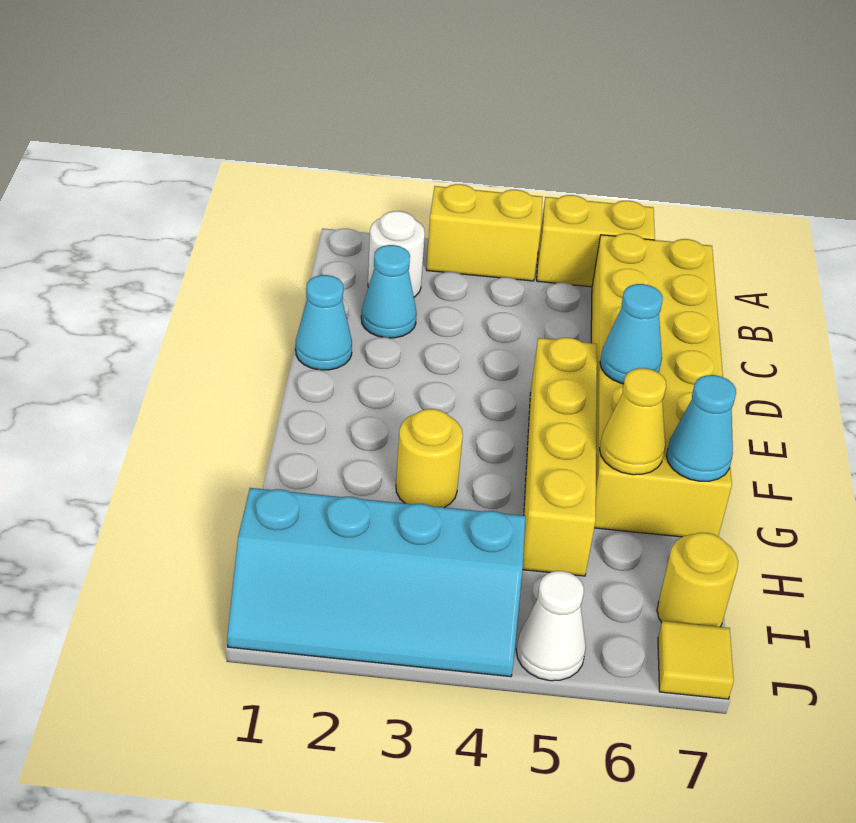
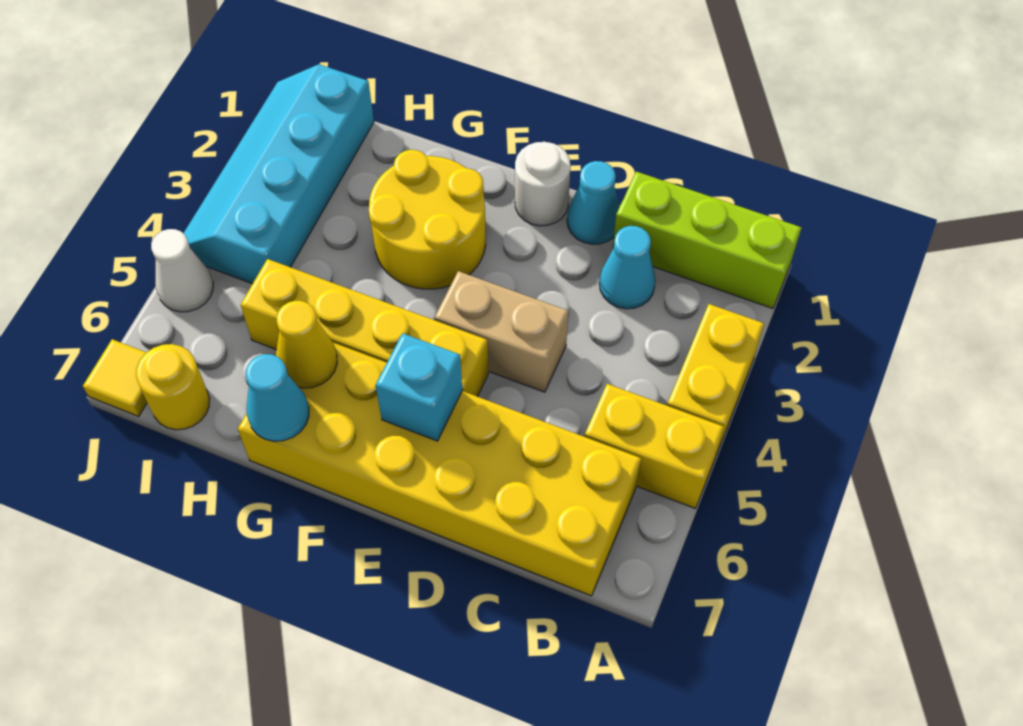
none -> lime 1x3 brick [612,172,801,309]
yellow 1x2 brick [537,195,655,287] -> yellow 1x2 brick turned to [585,384,724,508]
white 1x1 round brick [368,211,425,297] -> white 1x1 round brick moved to [515,142,571,226]
none -> tan 1x2 brick [434,271,568,392]
cyan 1x1 cone [600,284,663,384] -> cyan 1x1 brick [376,333,462,441]
yellow 1x1 round brick [396,409,463,507] -> yellow 2x2 round brick [369,150,486,289]

